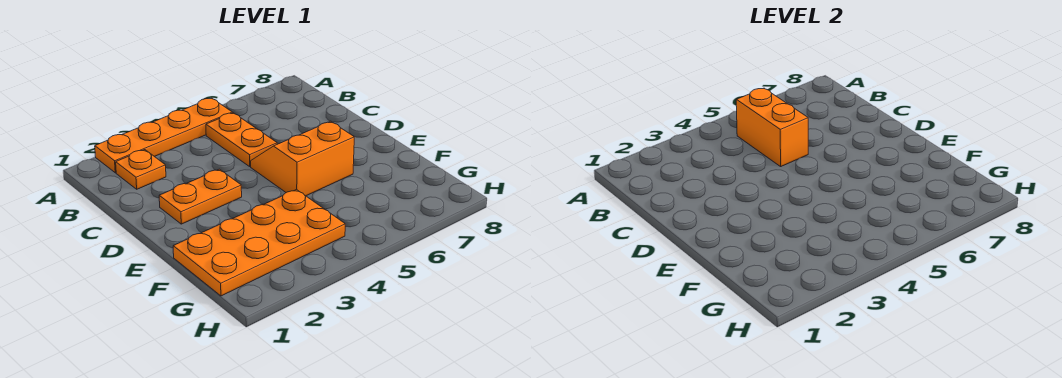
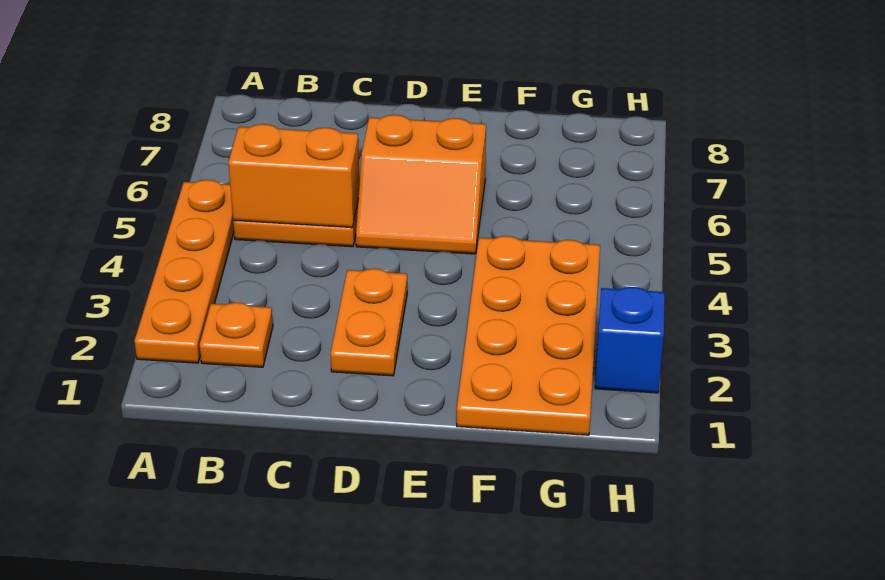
orange 2x2 slope [251,121,354,196] -> orange 2x2 slope turned to [356,115,486,254]
none -> blue 1x1 brick [595,287,665,393]

